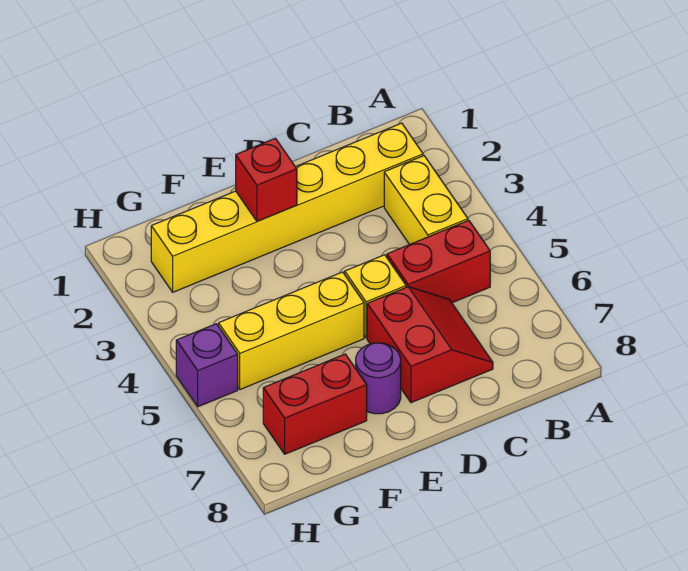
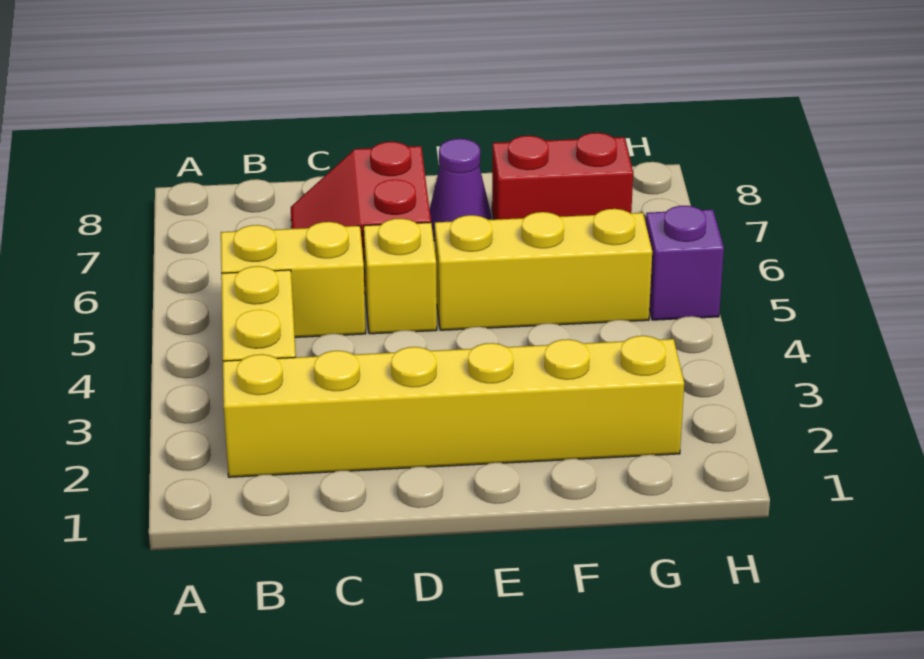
red 1x2 brick [387,220,490,303] -> yellow 1x2 brick [221,222,366,337]
red 1x1 brick [236,138,297,221] -> none
purple 1x1 round brick [356,343,401,414] -> purple 1x1 cone [430,139,492,241]

